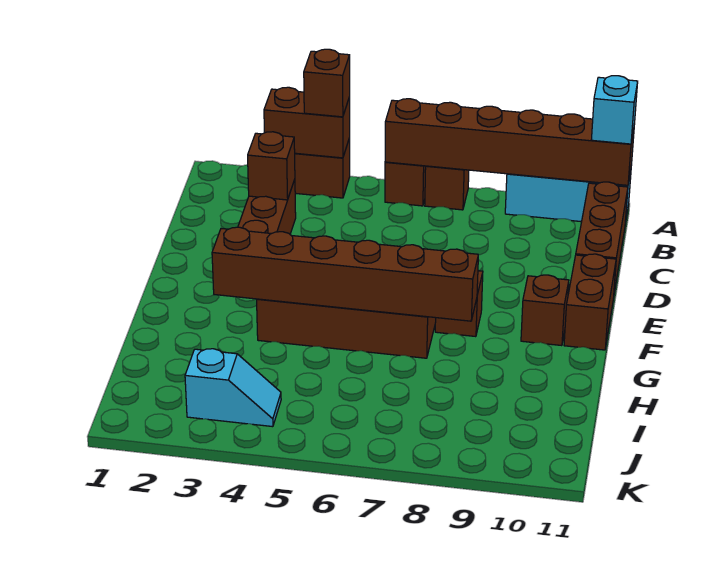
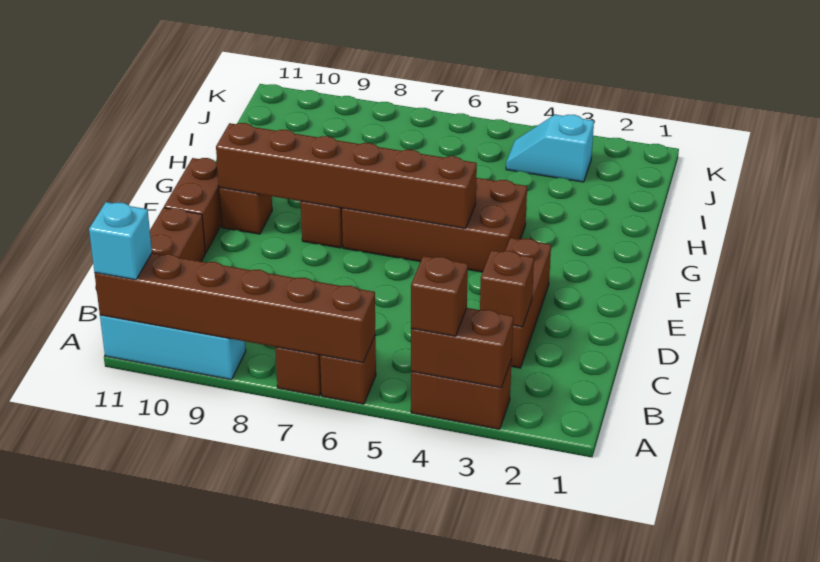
brown 1x6 brick [212,227,478,321] -> brown 1x6 brick moved to [216,123,477,229]

